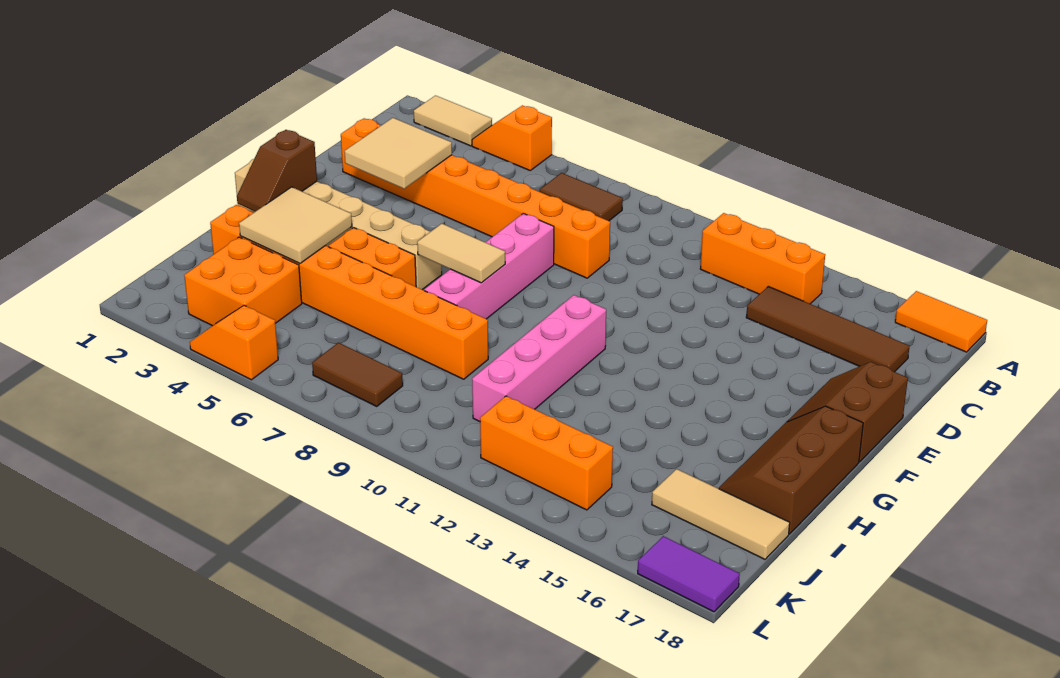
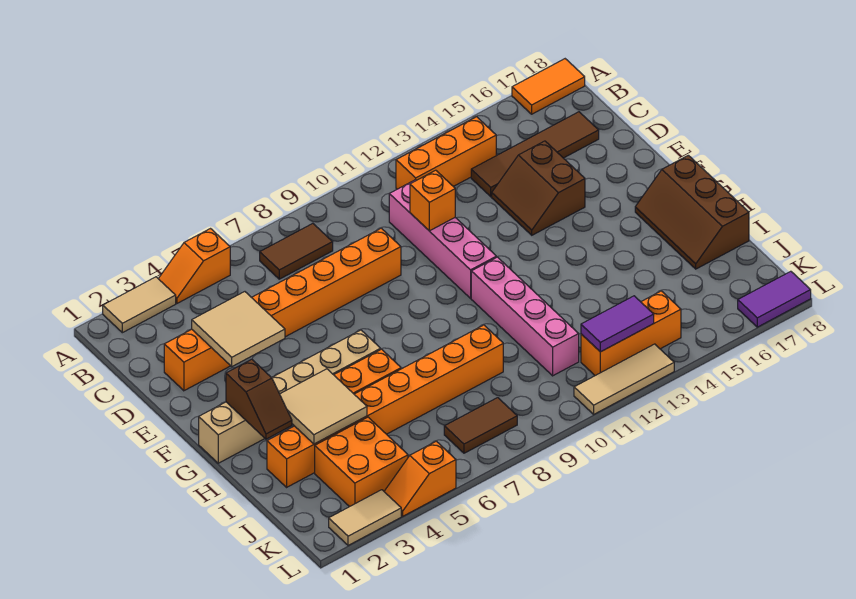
none -> orange 1x1 brick [410,170,455,231]
pink 1x4 brick [424,213,554,319] -> pink 1x4 brick moved to [389,180,496,298]
brown 2x2 slope [787,362,908,462] -> brown 2x2 slope moved to [492,141,585,235]
tan 1x2 tile [417,224,505,283] -> tan 1x2 tile moved to [329,490,401,546]
tan 1x3 tile [652,469,790,559] -> tan 1x3 tile moved to [574,344,674,414]
none -> purple 1x2 tile [581,296,654,352]

